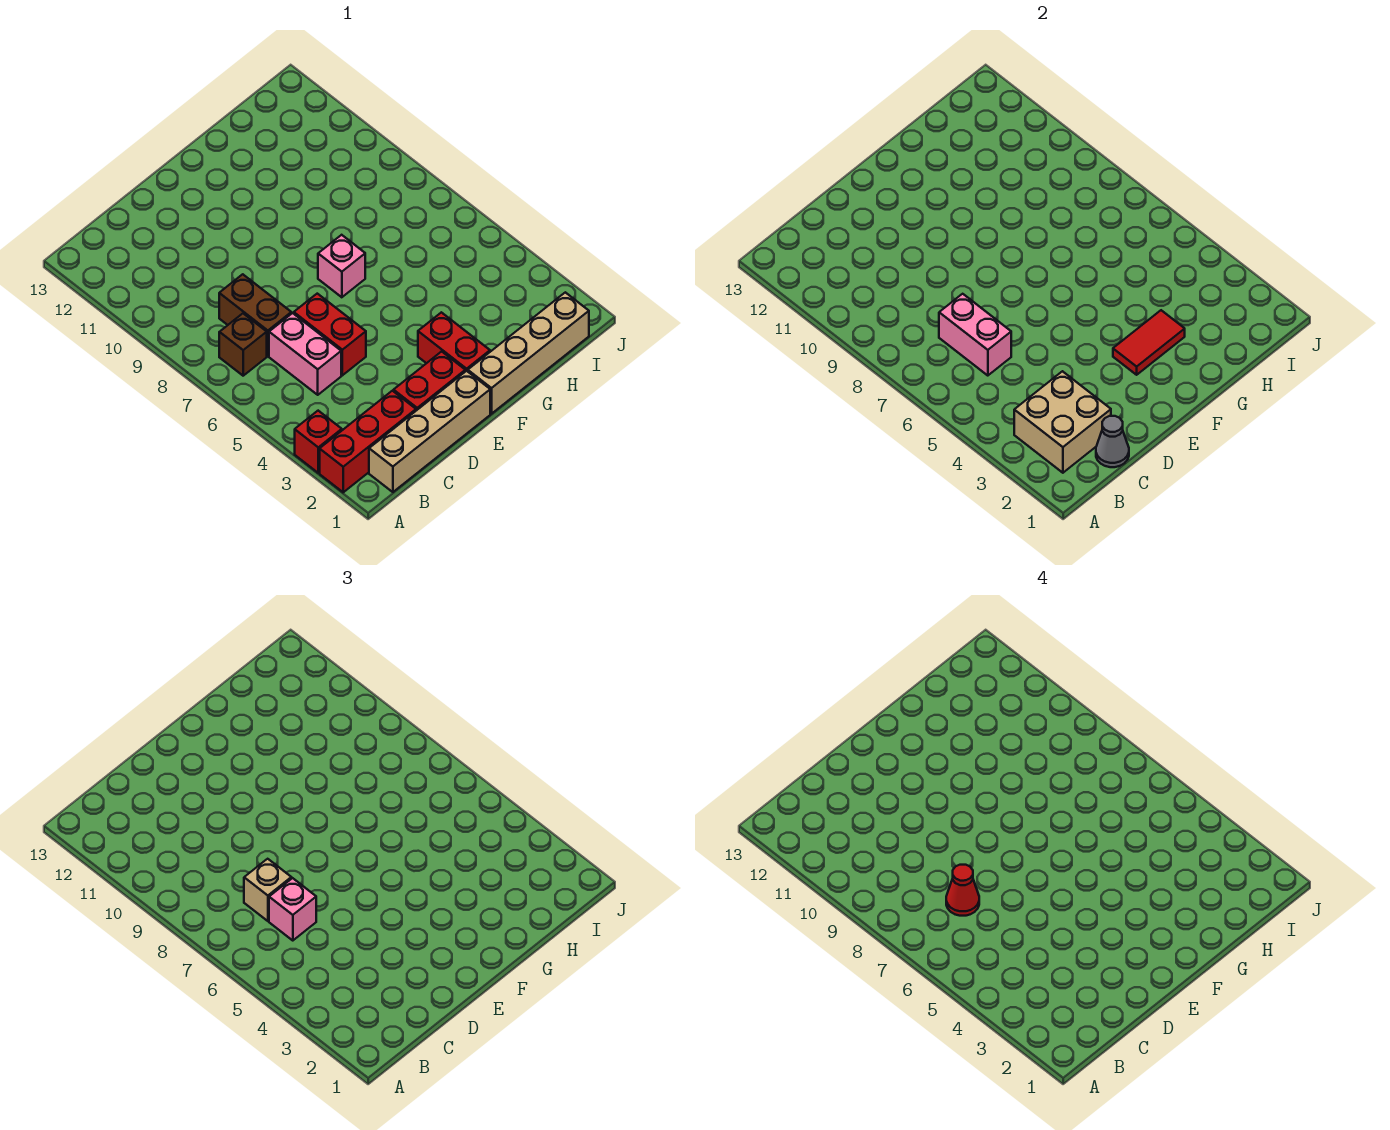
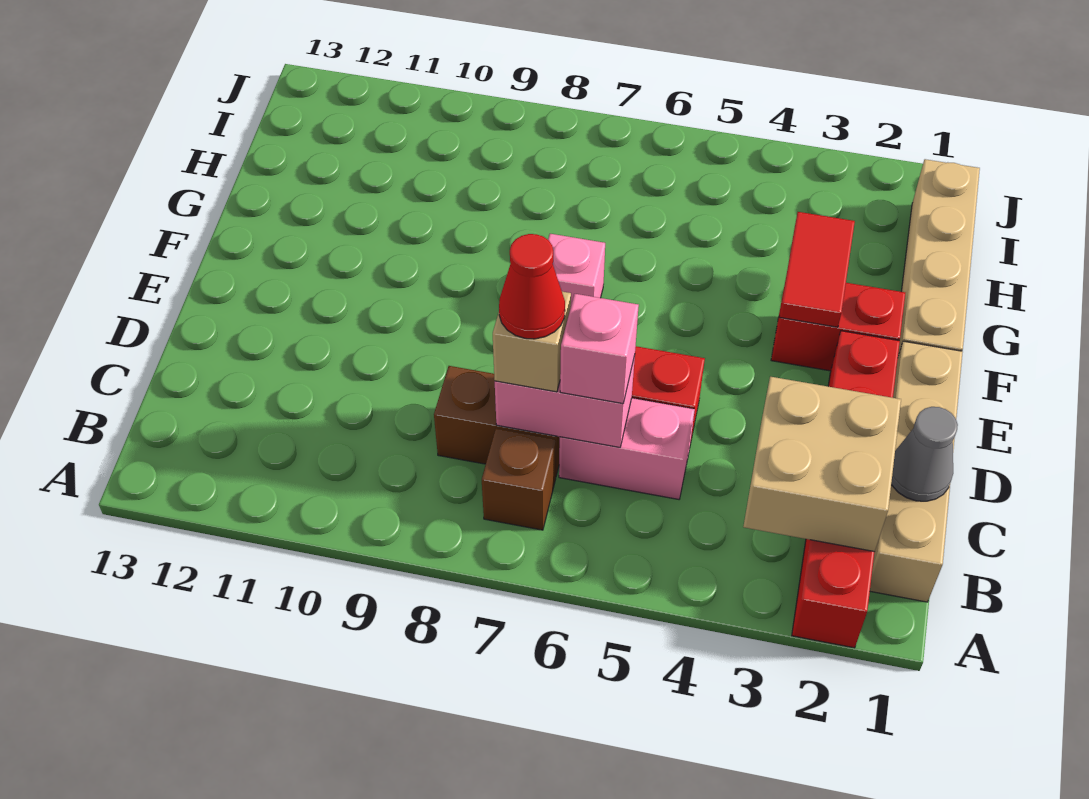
red 1x1 brick [295,411,342,473] -> none

